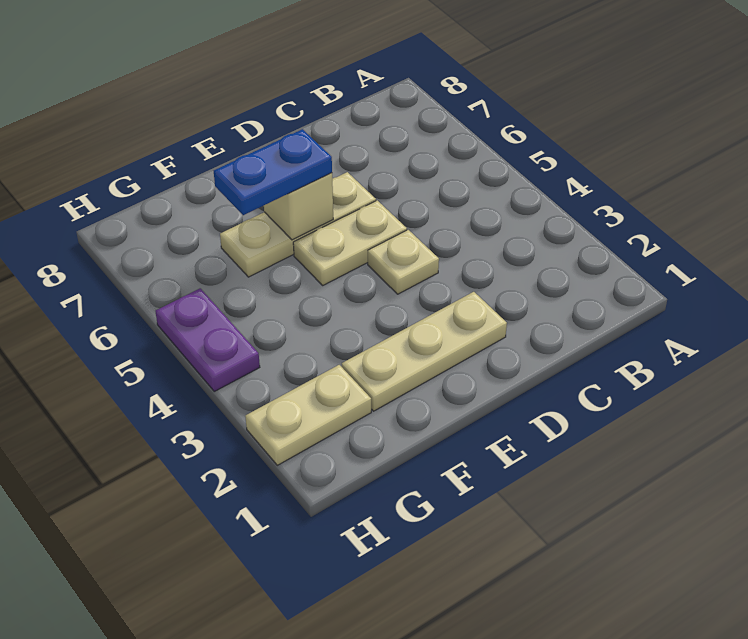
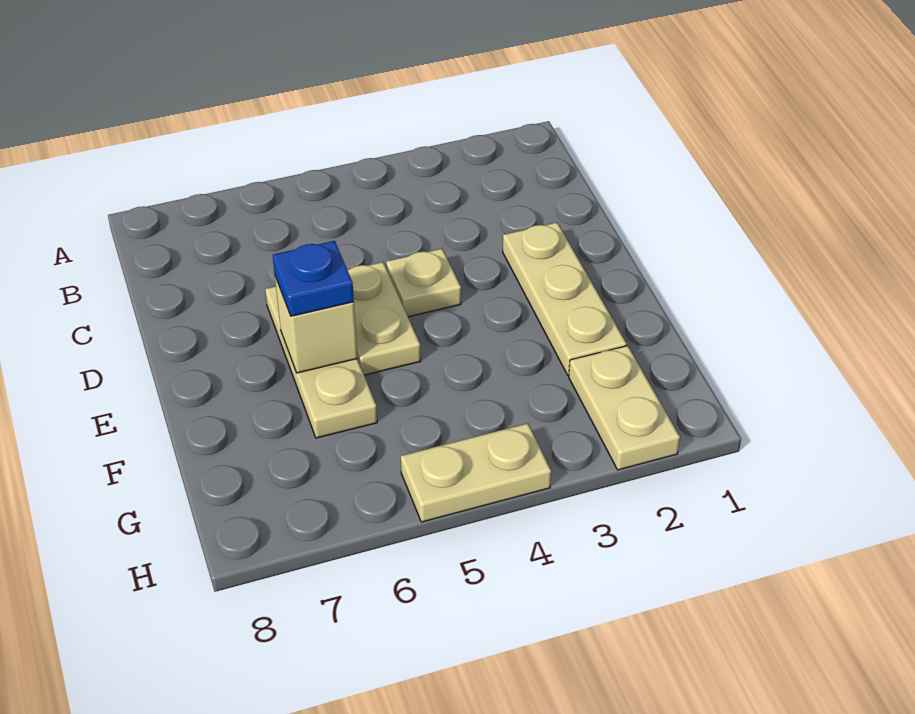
blue 1x2 plate [214,129,332,215] -> blue 1x1 plate [273,241,354,316]
purple 1x2 plate [155,288,260,391] -> tan 1x2 plate [401,423,551,522]

